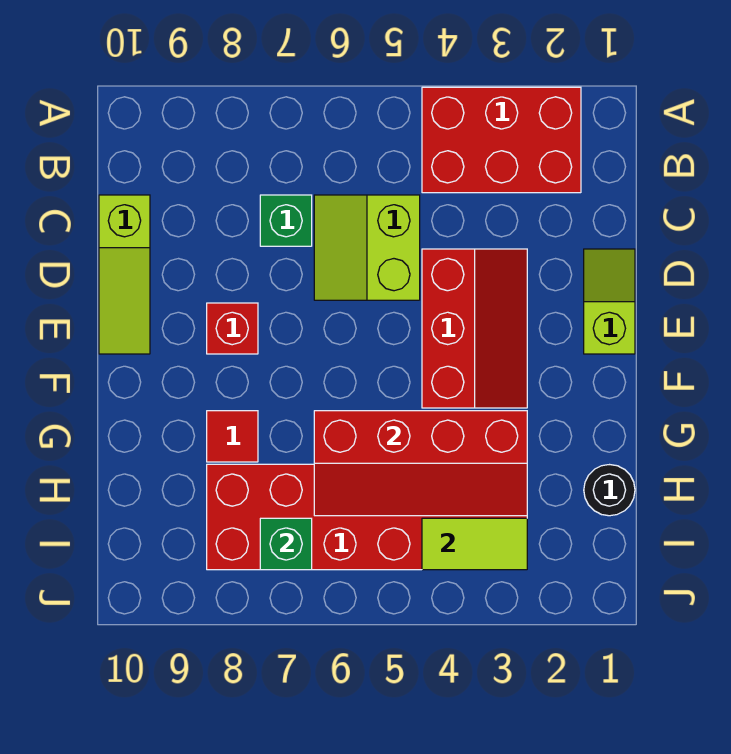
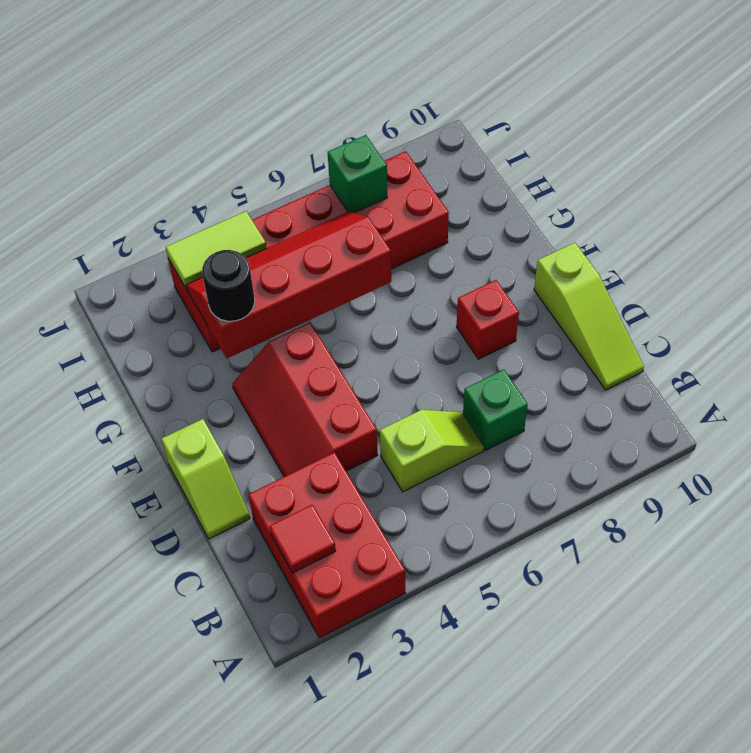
red 2x3 brick [422,87,581,193] -> red 2x3 brick turned to [248,452,405,638]
lime 2x2 slope [314,195,420,300] -> lime 1x2 slope [380,410,484,492]
lime 1x3 slope [99,195,150,354] -> lime 1x3 slope turned to [534,243,644,390]
red 1x1 tile [207,411,258,462] -> red 1x1 tile moved to [269,505,336,573]
black 1x1 round brick [584,465,635,516] -> black 1x1 round brick moved to [202,250,255,321]

